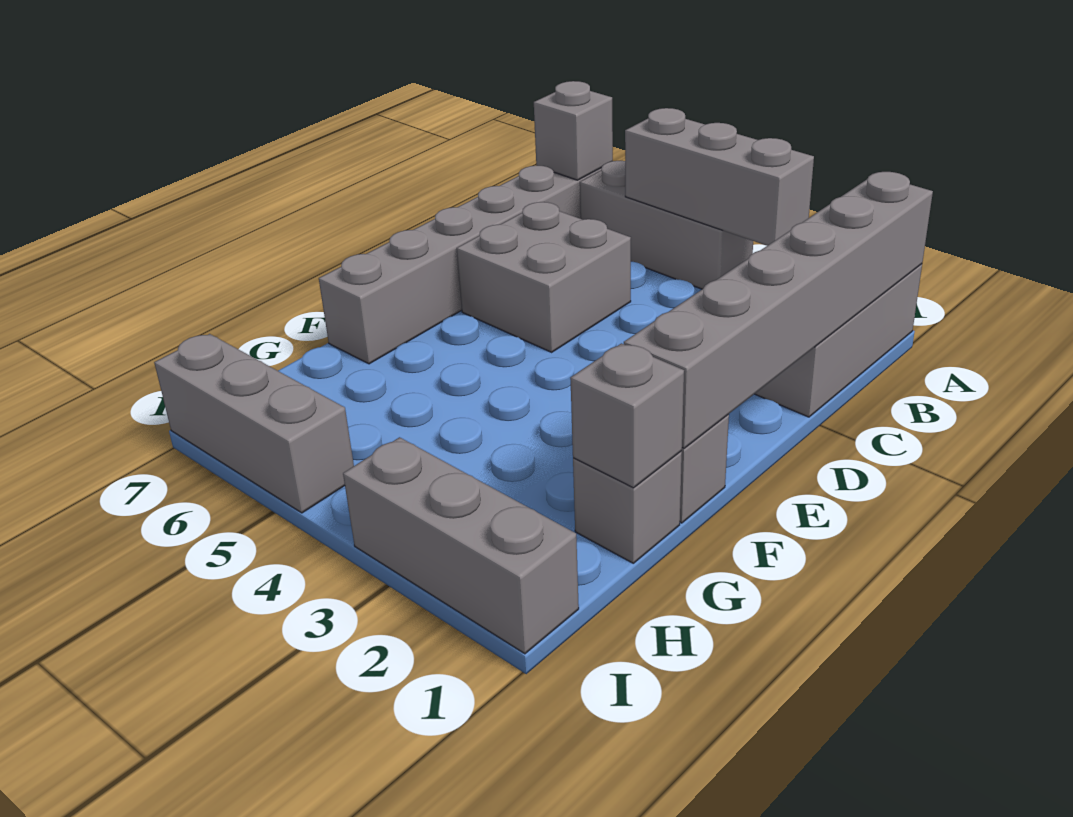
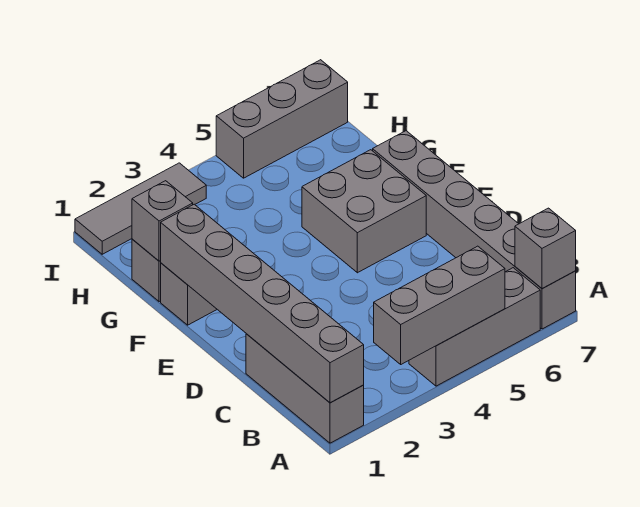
grey 2x2 brick [457,202,631,352] -> grey 2x2 brick moved to [302,150,426,273]
grey 1x3 brick [343,437,579,654] -> grey 1x3 tile [75,163,206,254]

